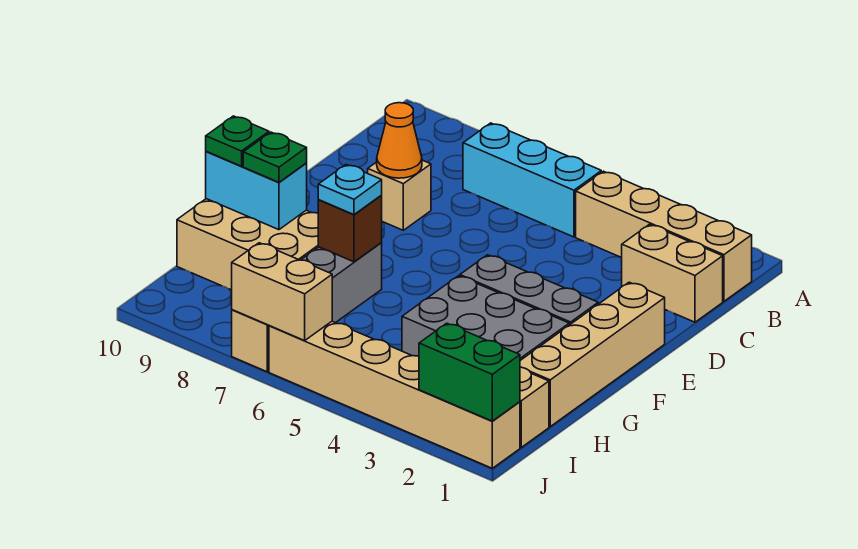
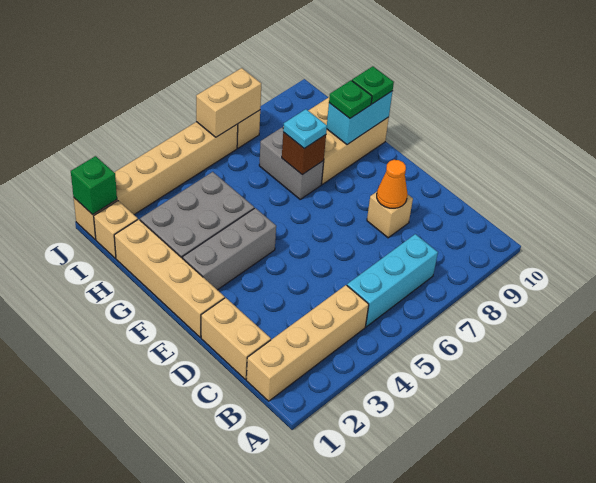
tan 1x2 brick [622,224,723,322] -> tan 1x2 brick turned to [201,298,271,379]
green 1x2 brick [419,323,520,421] -> green 1x1 brick [71,156,117,215]

